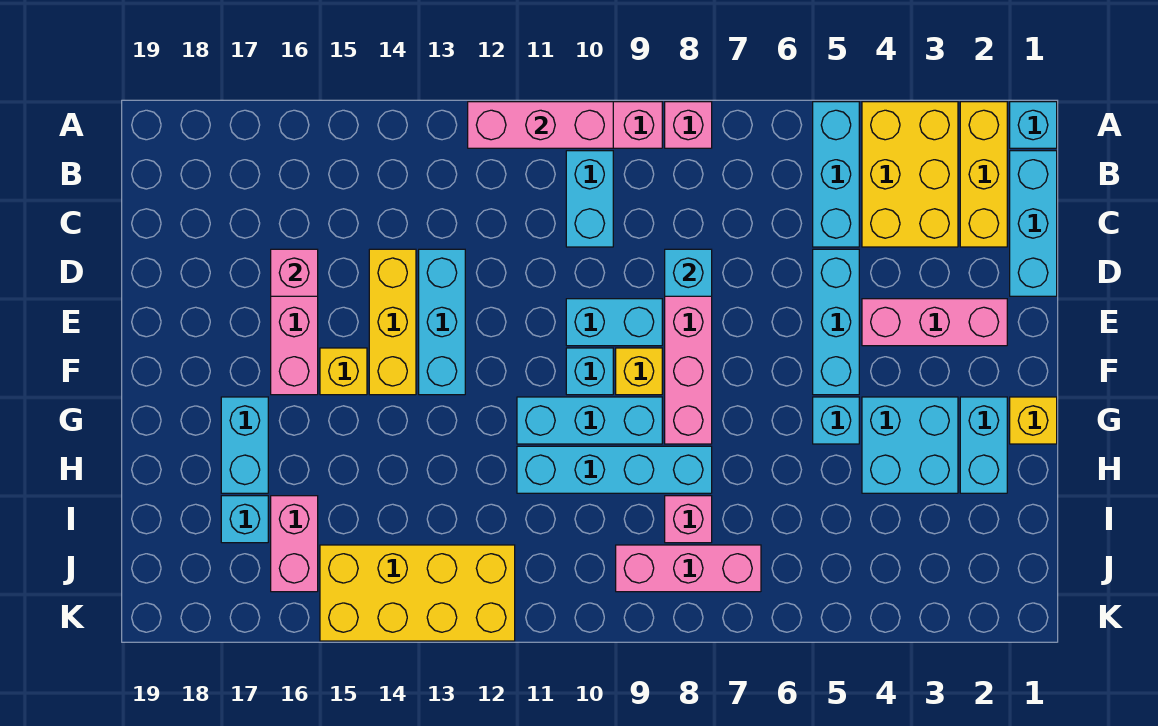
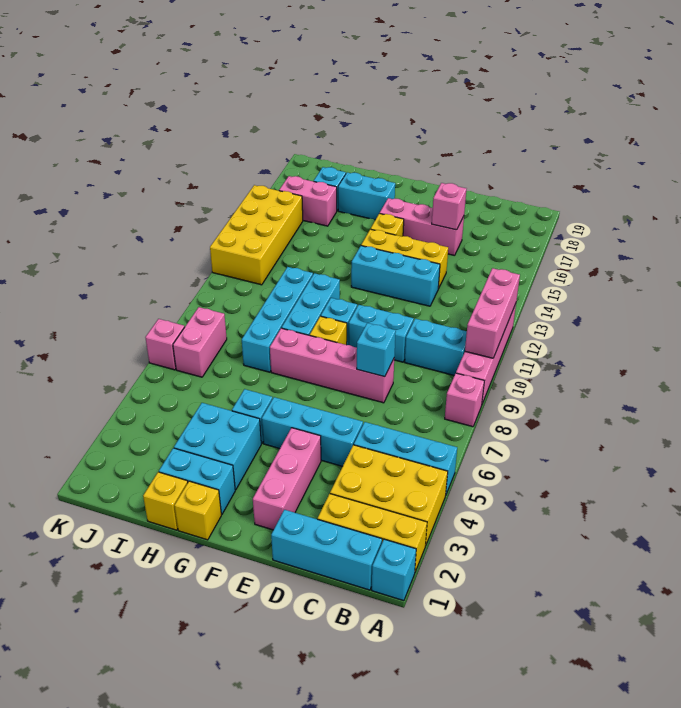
cyan 1x2 brick [566,299,662,346] -> cyan 1x2 brick turned to [349,305,414,362]
none -> yellow 1x1 brick [143,472,188,530]
pink 1x1 brick [665,496,712,543] -> pink 1x1 brick moved to [145,319,184,370]
pink 1x3 brick [616,545,761,592] -> pink 1x2 brick [173,307,227,377]

